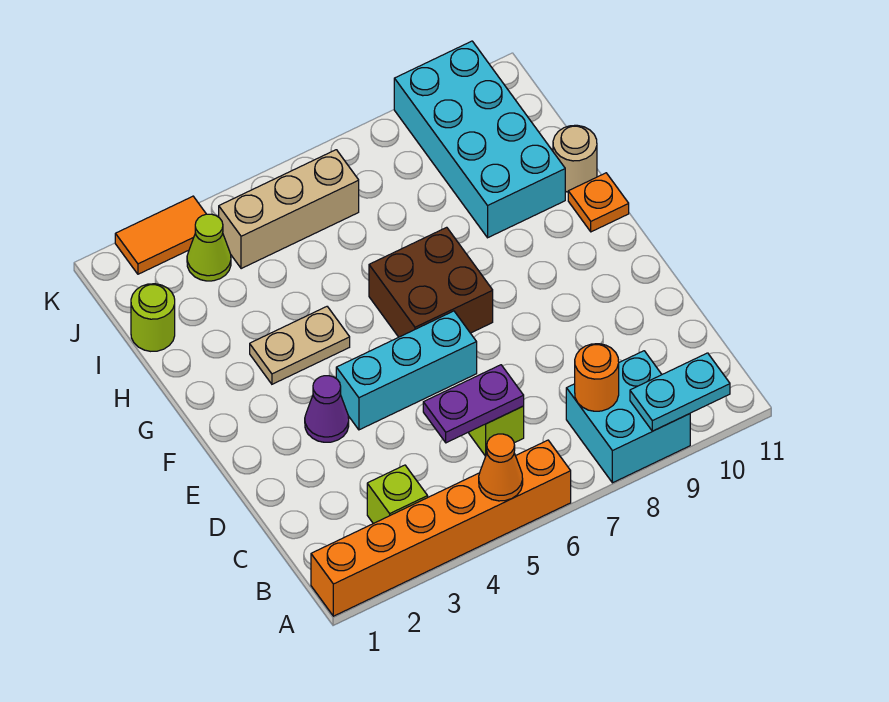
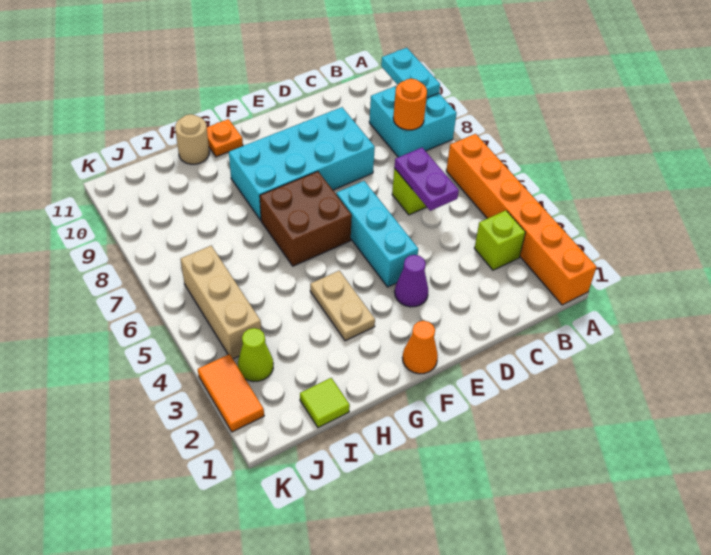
orange 1x1 cone [479,434,523,501] -> orange 1x1 cone moved to [403,321,438,374]
cyan 2x4 brick [394,41,565,238] -> cyan 2x4 brick moved to [229,107,375,220]
lime 1x1 round brick [131,284,175,351] -> lime 1x1 tile [300,378,350,428]

